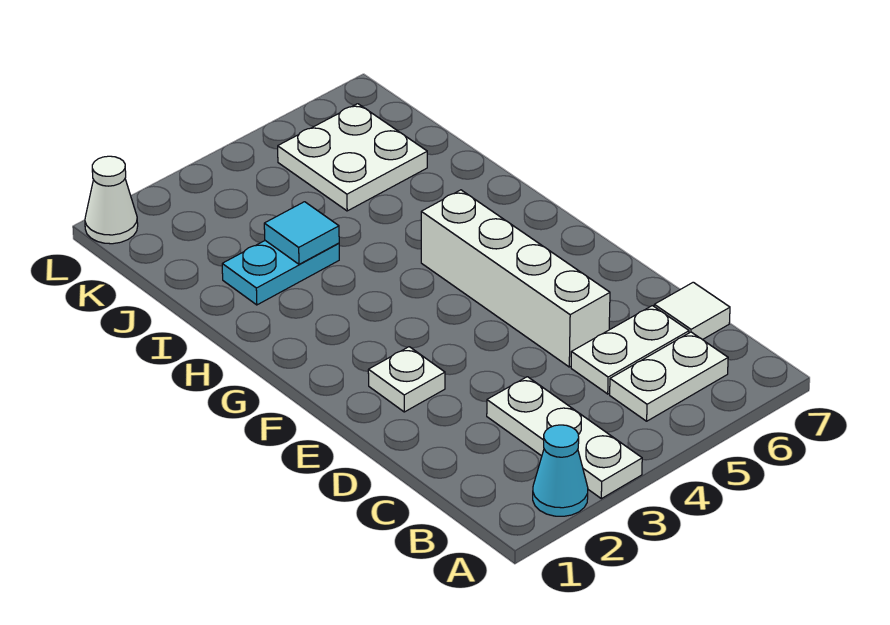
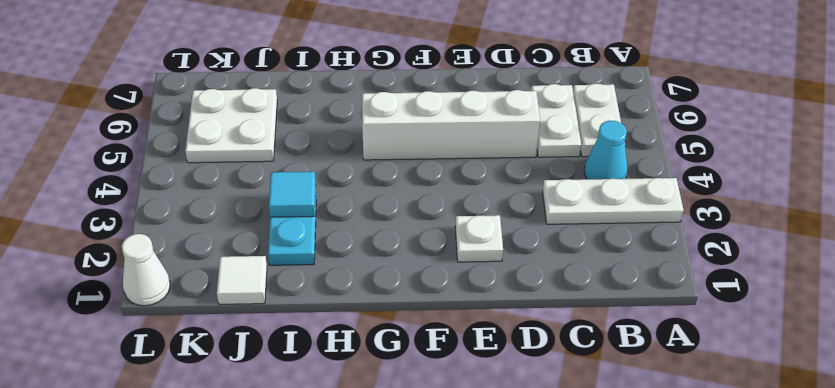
cyan 1x1 cone [533,425,588,516] -> cyan 1x1 cone moved to [584,121,627,179]
white 1x1 tile [654,282,730,340] -> white 1x1 tile moved to [217,256,267,304]

